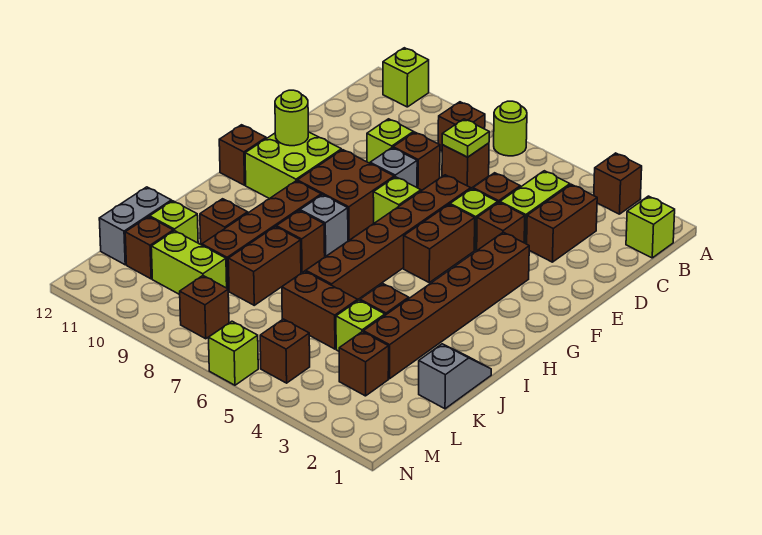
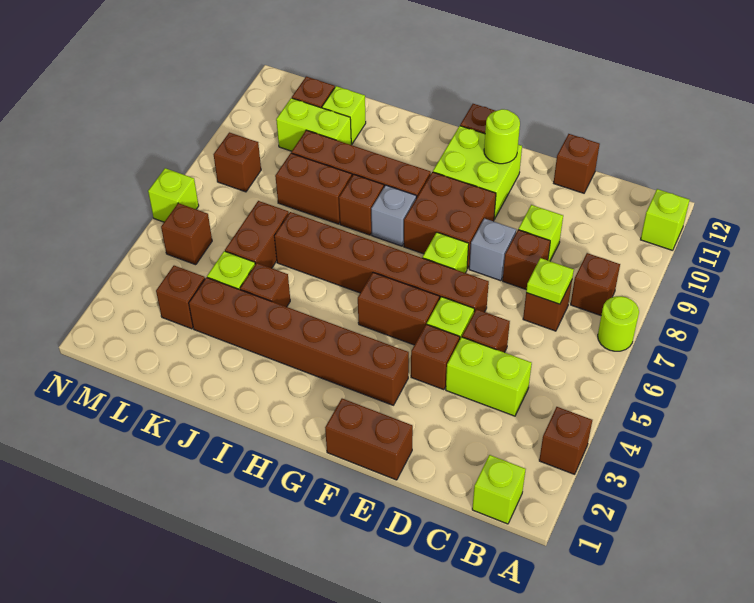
brown 1x2 brick [527,184,597,262] -> brown 1x2 brick moved to [325,399,413,480]
grey 1x2 slope [419,344,491,409] -> none
brown 1x1 brick [200,199,248,245] -> brown 1x1 brick moved to [554,134,600,193]
grey 1x2 brick [99,187,171,265] -> none
lime 1x2 brick [151,231,227,295] -> lime 1x2 brick turned to [276,98,351,151]

